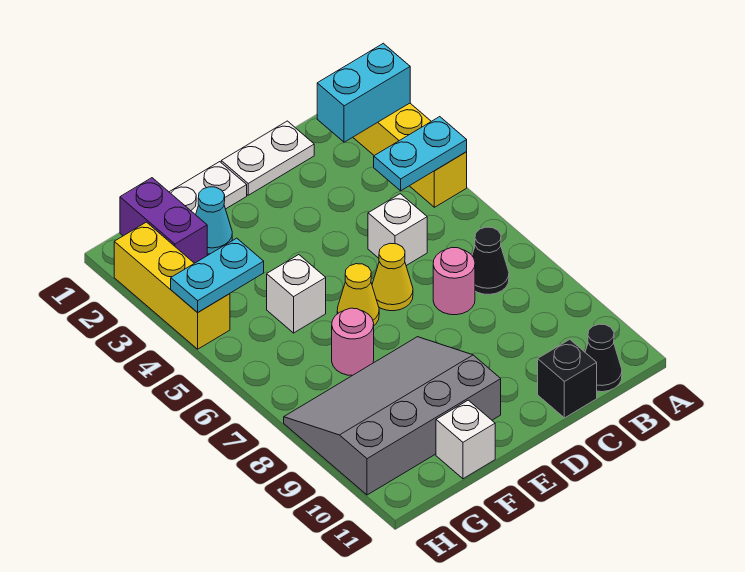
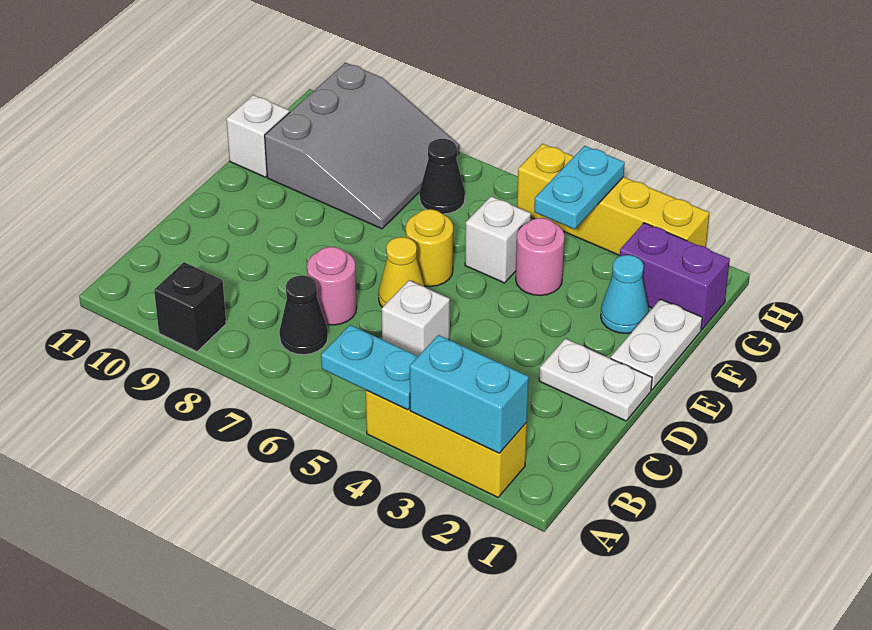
cyan 1x2 brick [317,43,410,142] -> cyan 1x2 brick turned to [410,335,529,453]
cyan 1x2 plate [374,117,467,191] -> cyan 1x2 plate turned to [321,325,418,410]
black 1x1 cone [585,324,622,392] -> black 1x1 cone moved to [420,139,465,214]
white 1x2 plate [221,121,314,195] -> white 1x2 plate turned to [539,339,652,421]
black 1x1 brick [538,339,597,418] -> black 1x1 brick moved to [154,262,226,352]
yellow 1x1 cone [337,264,379,325] -> yellow 1x1 round brick [406,209,453,287]
grey 3x4 slope [284,337,501,495] -> grey 3x3 slope [265,63,460,229]
pink 1x1 round brick [332,308,374,376] -> pink 1x1 round brick moved to [516,218,564,295]
yellow 1x3 brick [114,222,230,349] -> yellow 1x4 brick [517,144,709,255]

